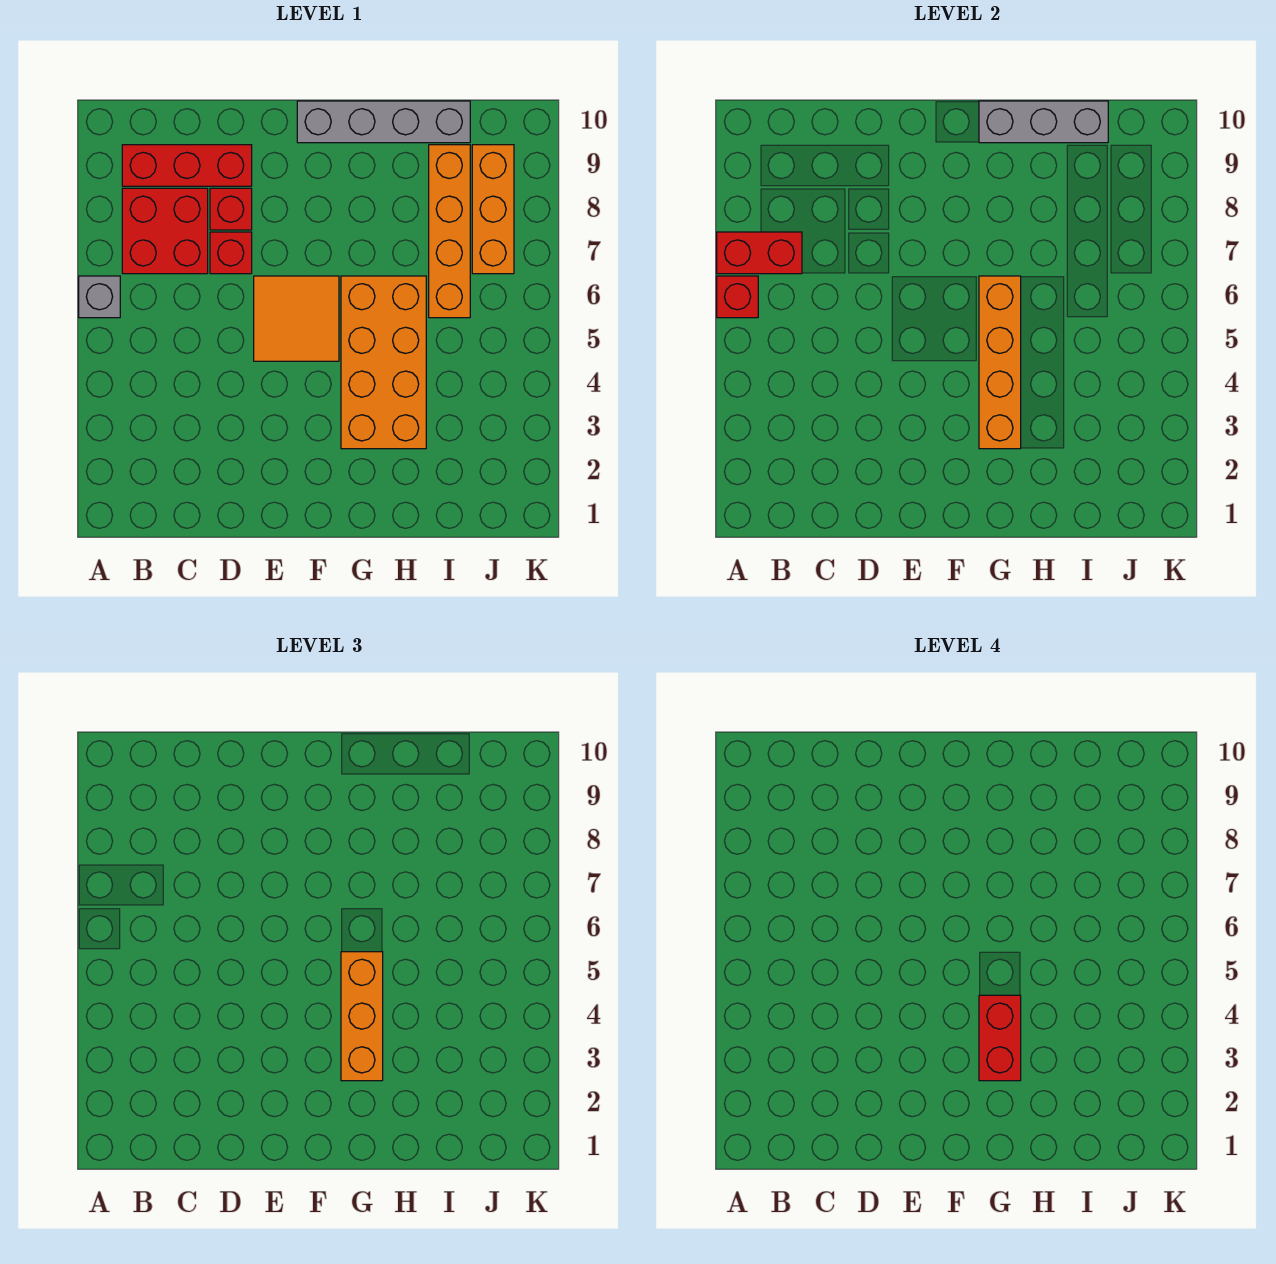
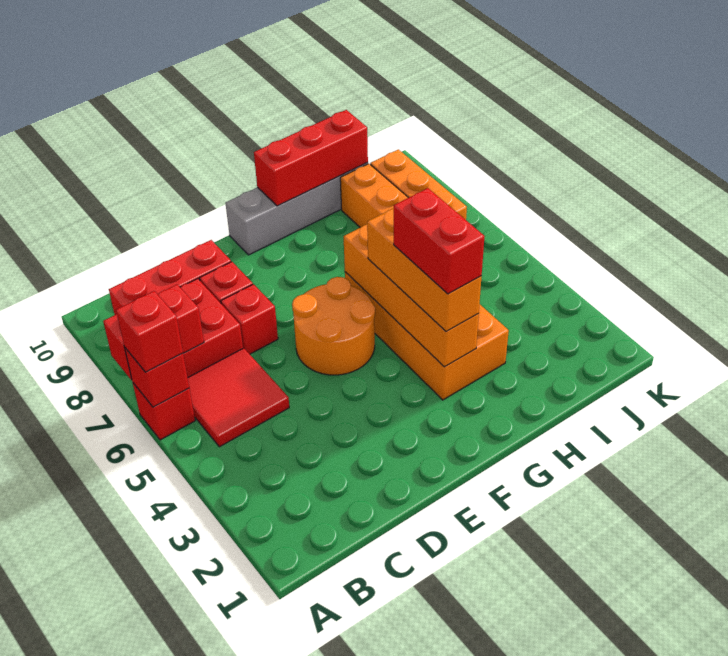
grey 1x1 brick [79,276,120,318] -> red 1x1 brick [133,383,195,440]
none -> red 1x1 brick [116,291,183,372]
none -> red 2x2 tile [188,348,289,447]
orange 2x2 tile [254,276,339,361] -> orange 2x2 round brick [292,277,375,375]
grey 1x3 brick [979,101,1108,143] -> red 1x3 brick [254,110,368,206]

